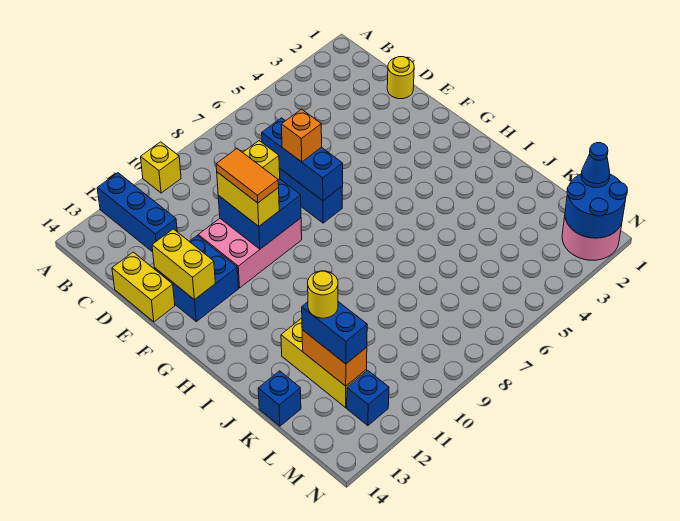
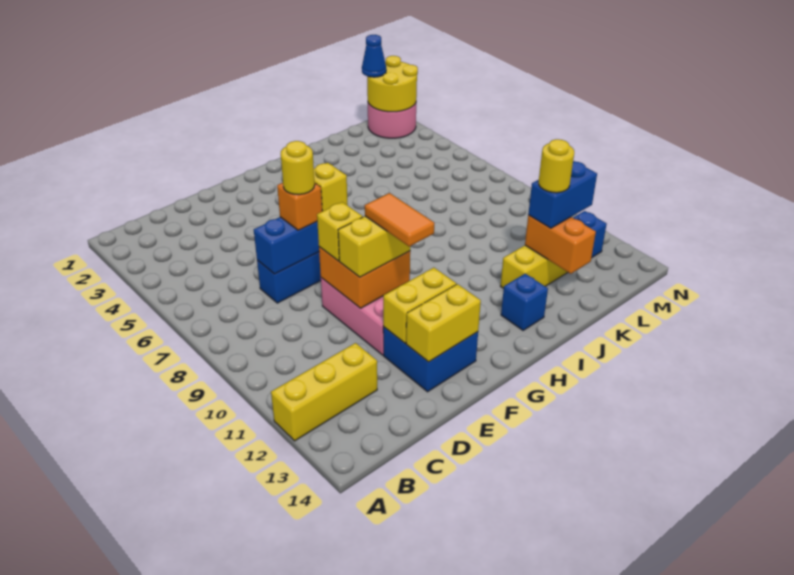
yellow 1x1 brick [141,142,181,193] -> yellow 1x1 brick moved to [314,163,348,211]
blue 1x3 brick [97,173,177,252] -> yellow 1x3 brick [271,343,377,441]
yellow 1x1 round brick [387,57,414,99] -> yellow 1x1 round brick moved to [281,141,315,195]
yellow 1x2 brick [112,252,175,322] -> yellow 1x2 brick moved to [383,268,456,343]
blue 2x2 brick [218,179,301,249] -> orange 2x2 brick [319,247,410,308]
orange 1x2 tile [216,149,279,203] -> orange 1x2 tile turned to [365,193,434,247]
orange 1x2 brick [302,330,367,386] -> orange 1x2 brick turned to [525,215,596,274]
blue 1x1 brick [258,371,301,426] -> blue 1x1 brick moved to [501,274,548,330]
blue 2x2 round brick [565,174,627,238] -> yellow 2x2 round brick [367,56,418,112]

